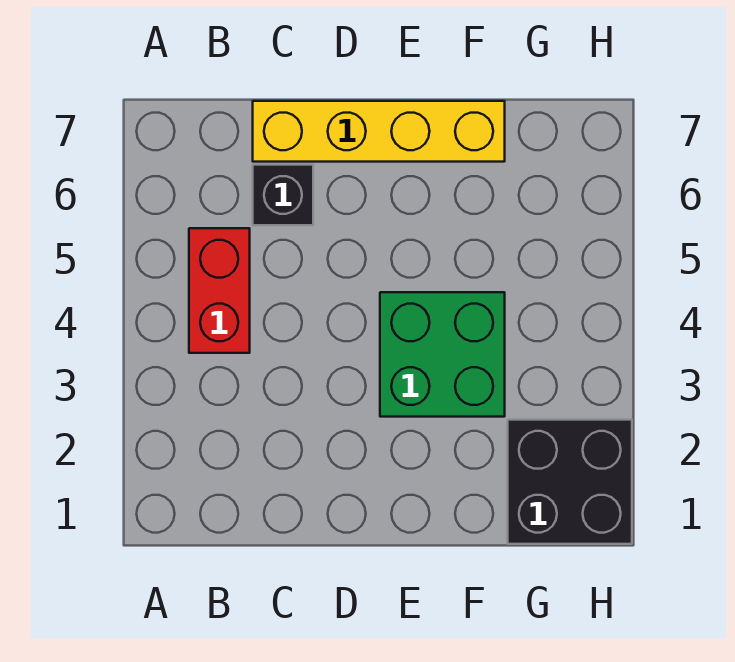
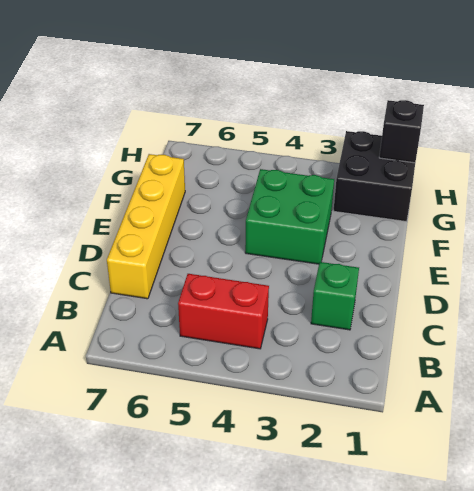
none -> green 1x1 brick [311,262,359,330]
black 1x1 brick [253,165,313,225] -> black 1x1 brick moved to [379,100,424,163]

